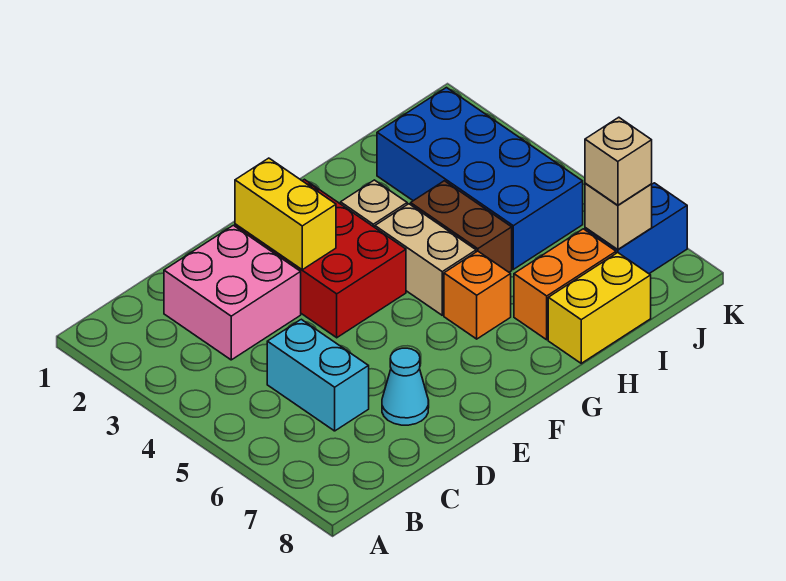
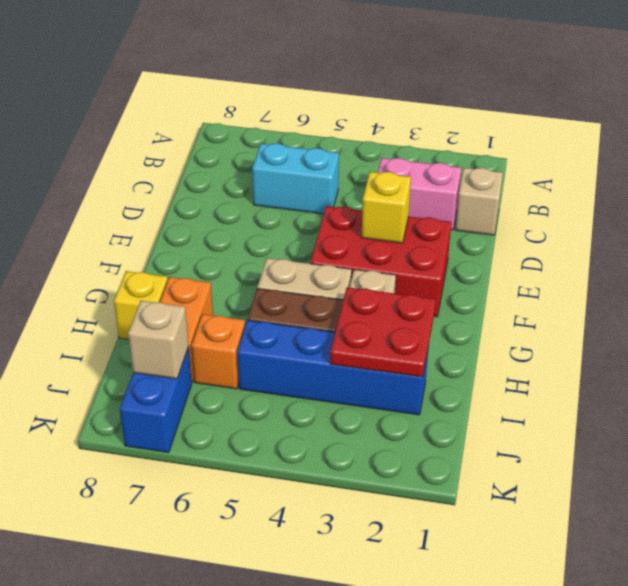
pink 2x2 brick [164,225,301,360] -> pink 1x2 brick [378,158,461,230]
cyan 1x1 cone [382,348,429,425] -> none
yellow 1x2 brick [235,158,336,270] -> yellow 1x1 brick [362,172,411,243]
orange 1x1 brick [444,251,511,339] -> orange 1x1 brick moved to [191,314,245,389]
none -> red 2x2 plate [330,287,436,377]
yellow 1x2 brick [548,253,651,363] -> yellow 1x1 brick [114,271,167,339]
blue 2x4 brick [377,88,583,269] -> blue 1x4 brick [237,320,429,415]
tan 1x1 brick [585,117,652,205] -> tan 1x1 brick moved to [455,168,503,235]

